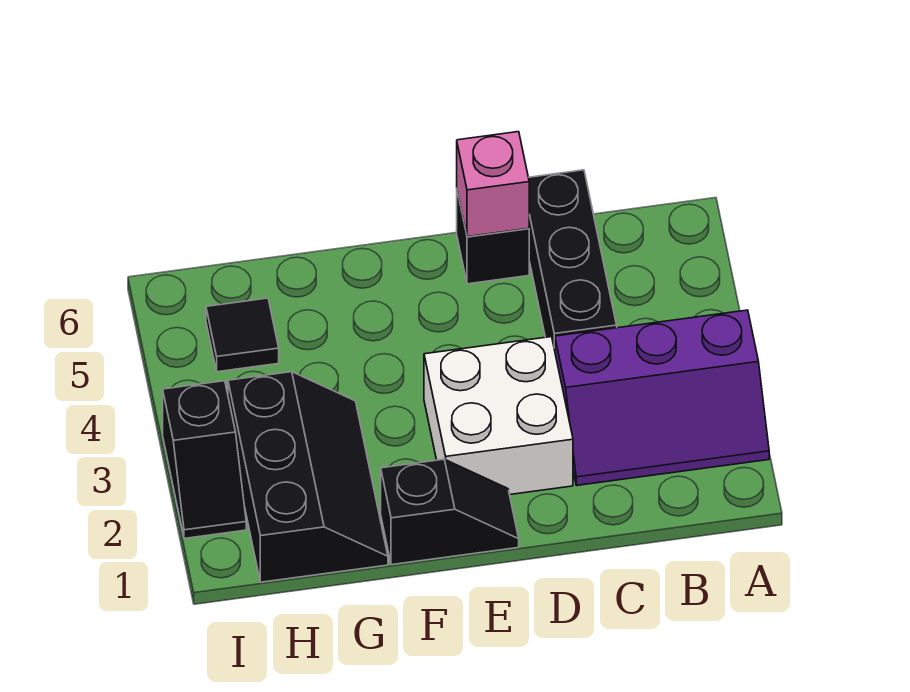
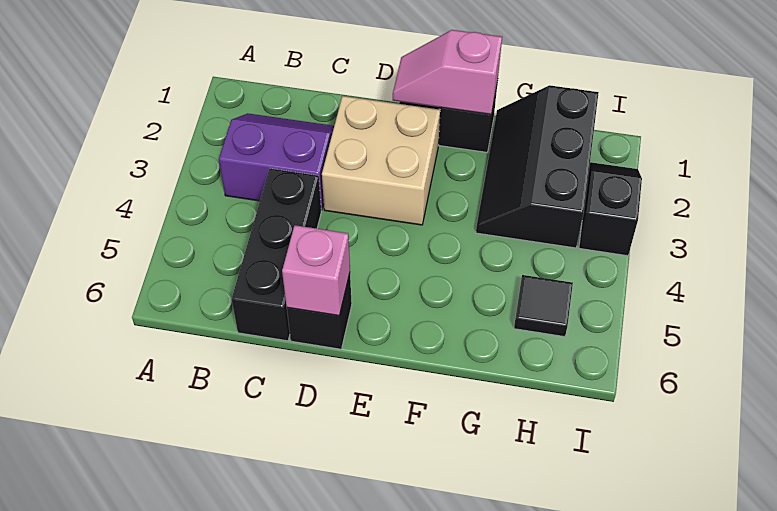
purple 2x3 slope [555,310,769,485] -> purple 2x2 slope [219,113,334,210]
white 2x2 brick [424,337,573,495] -> tan 2x2 brick [322,96,440,225]
none -> pink 1x2 slope [393,30,502,114]

